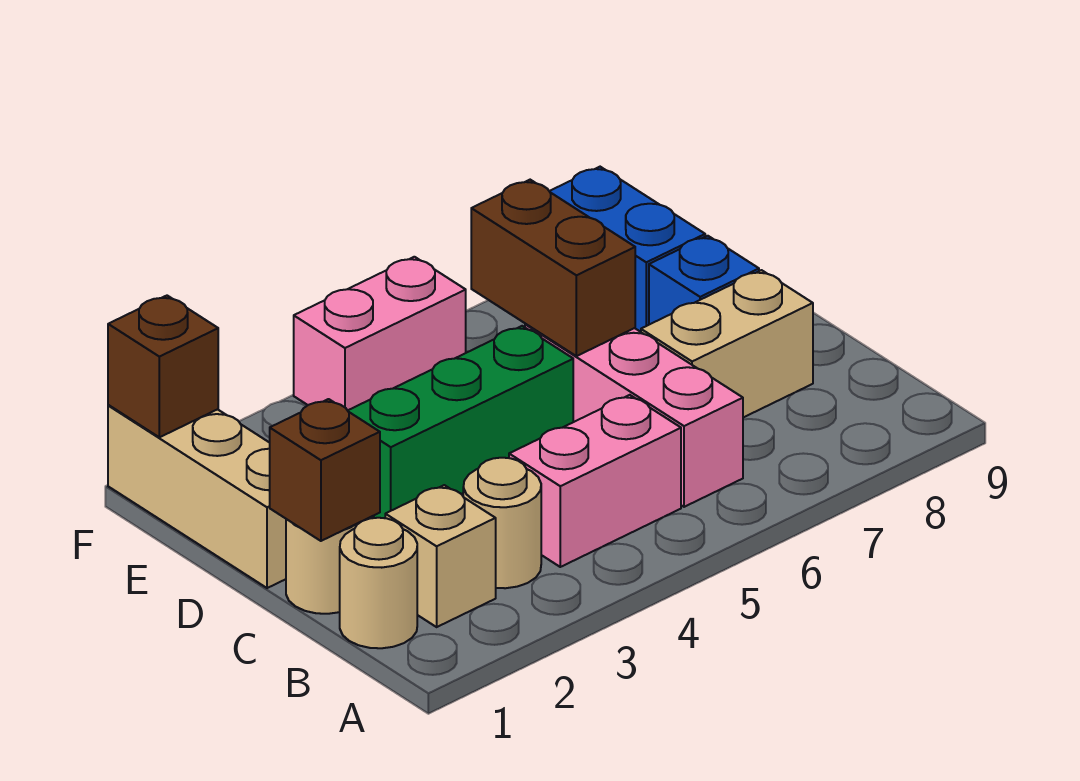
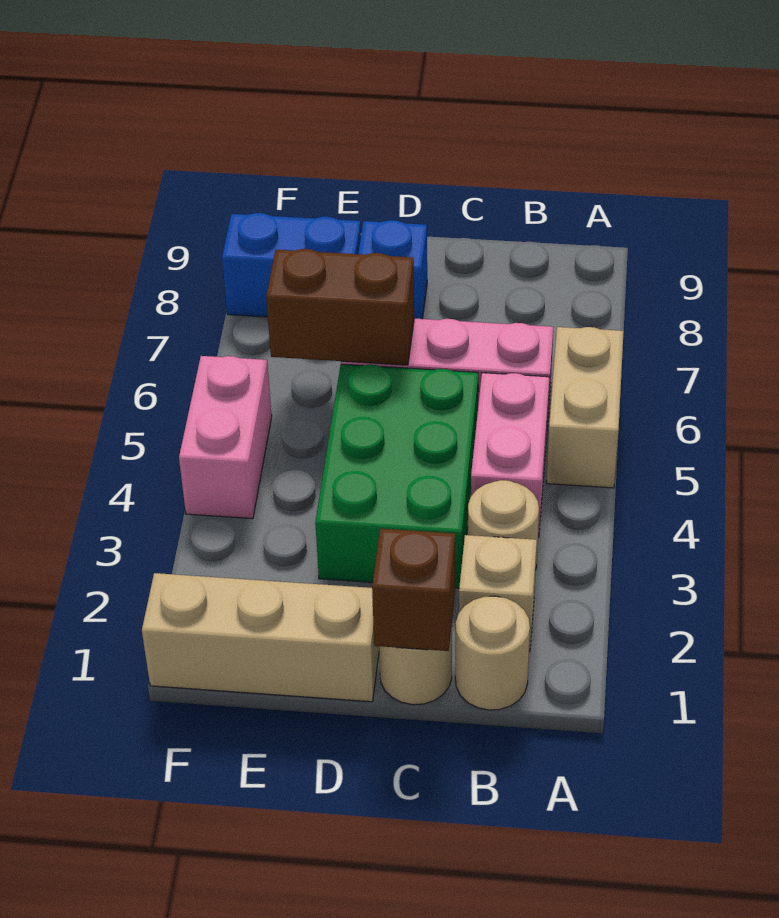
tan 1x2 brick [641,270,813,418] -> tan 1x2 brick moved to [547,327,624,488]
green 1x3 brick [348,326,573,518] -> green 2x3 brick [315,364,478,588]
brown 1x1 brick [108,296,218,437] -> none

